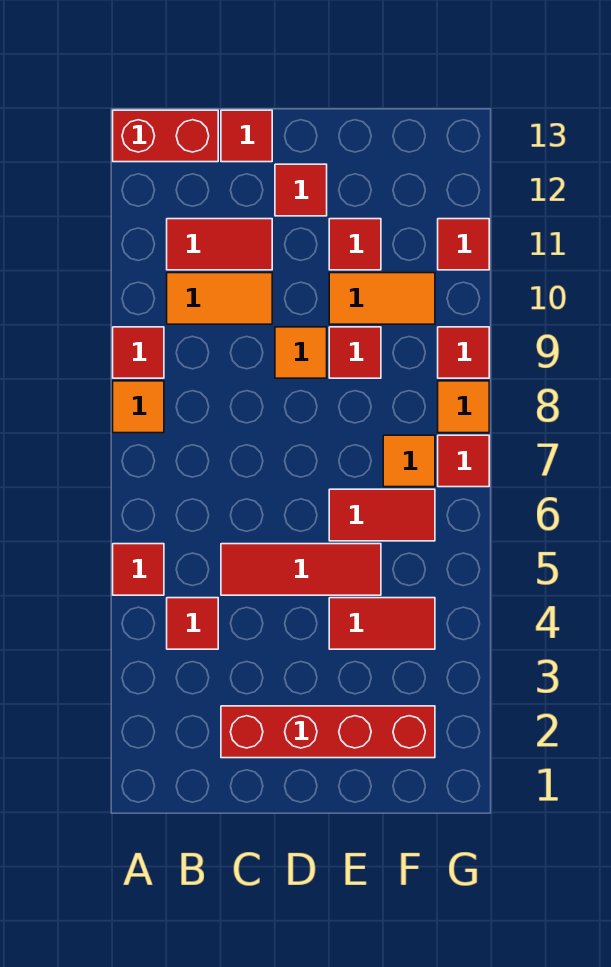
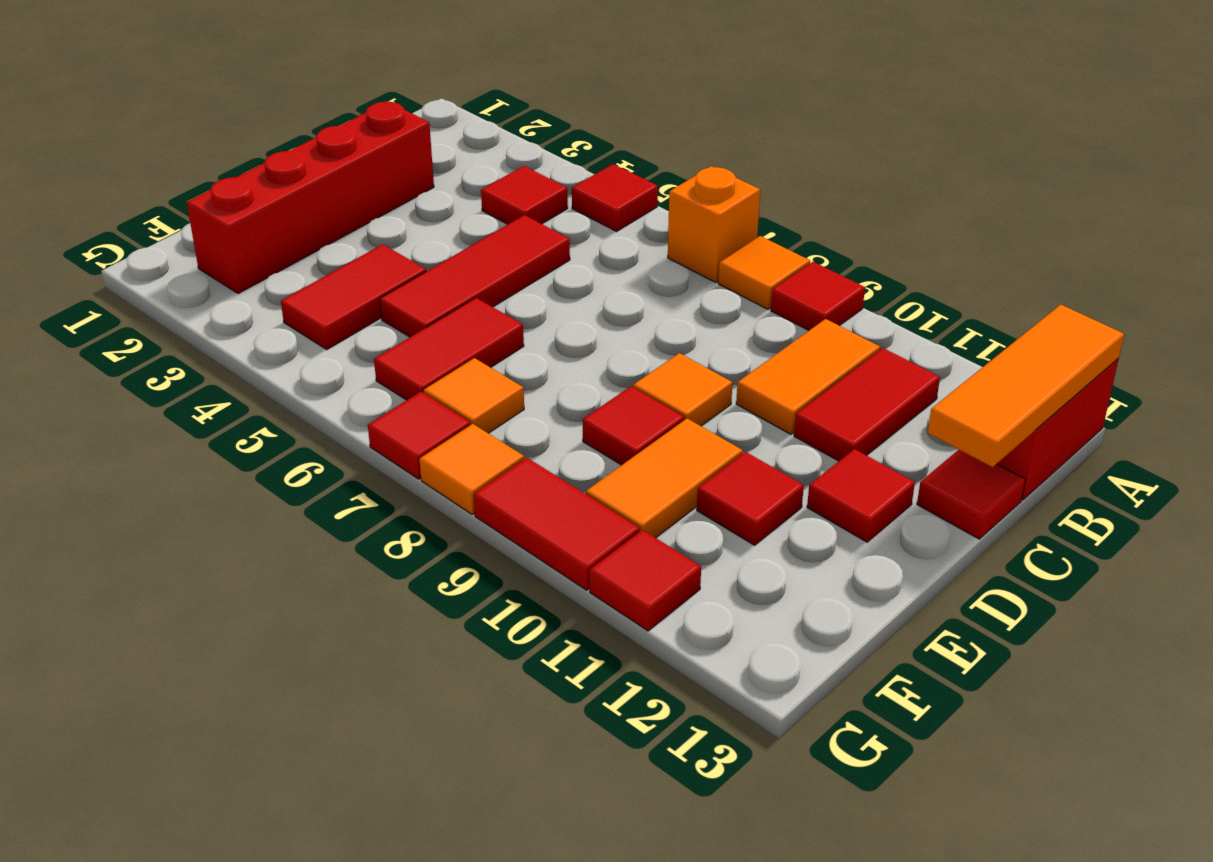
none -> orange 1x1 brick [668,166,760,282]
none -> orange 1x3 tile [928,304,1124,467]
red 1x1 tile [438,327,489,378] -> red 1x2 tile [474,458,639,590]

